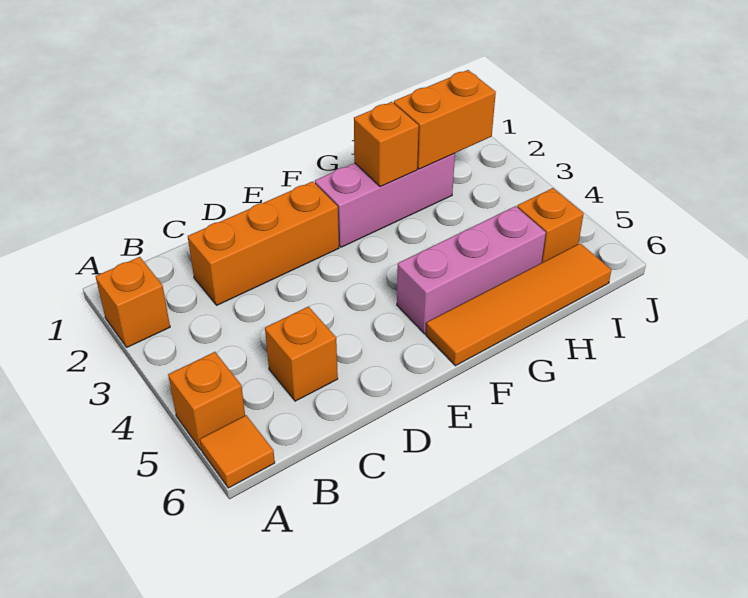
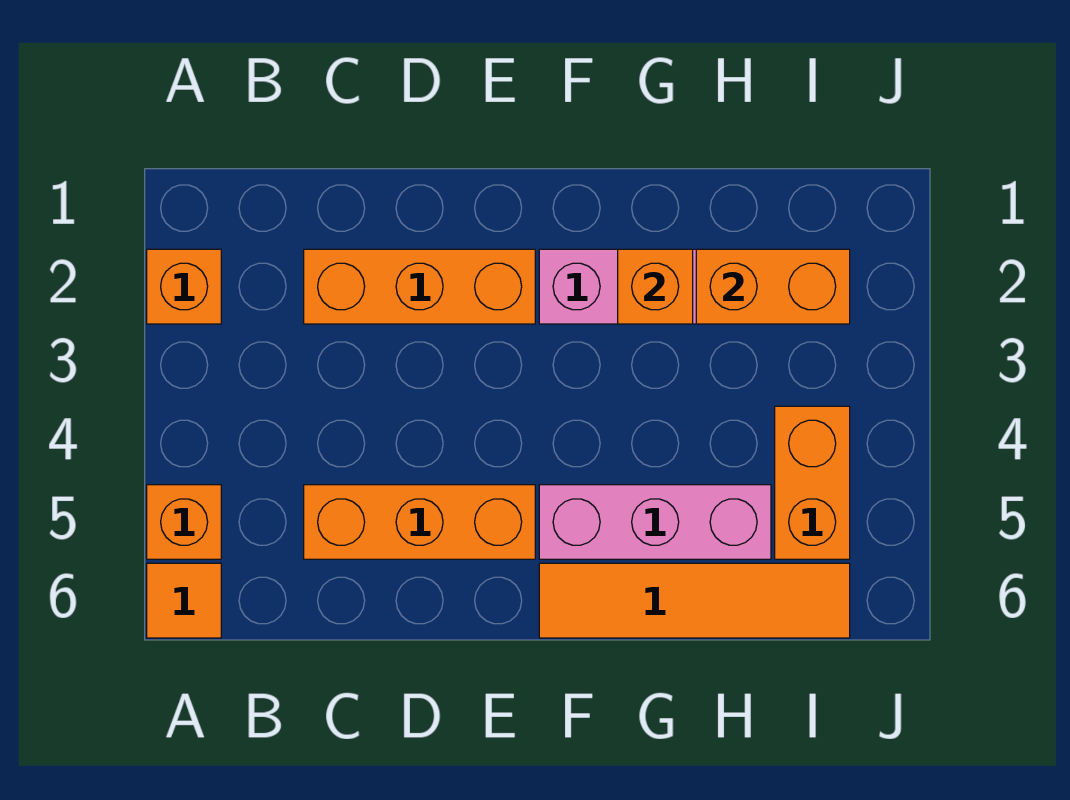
orange 1x1 brick [265,306,338,401] -> orange 1x3 brick [304,485,535,559]
orange 1x1 brick [517,188,584,263] -> orange 1x2 brick [775,406,850,559]

